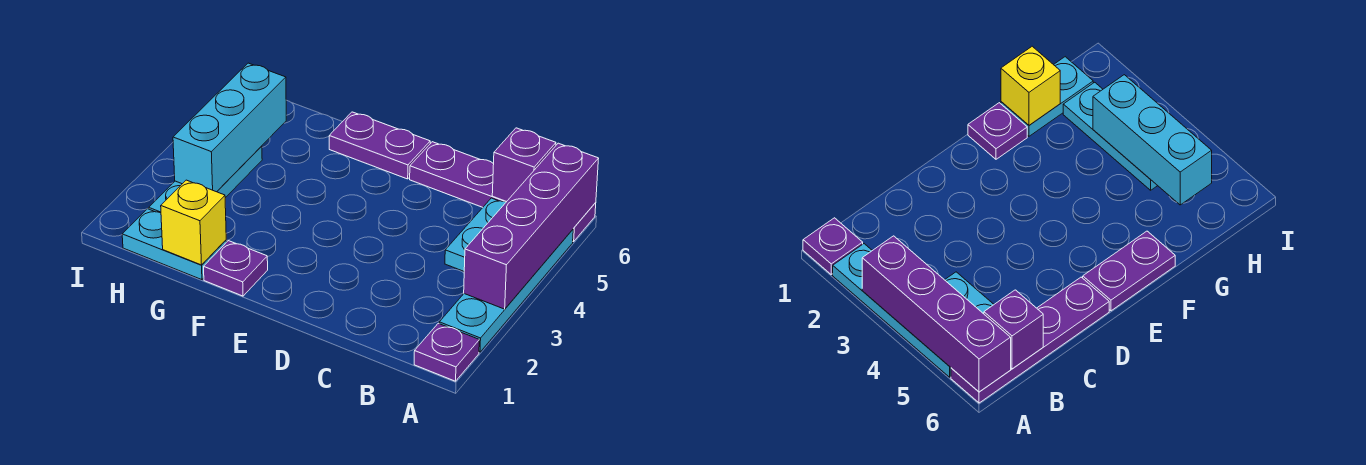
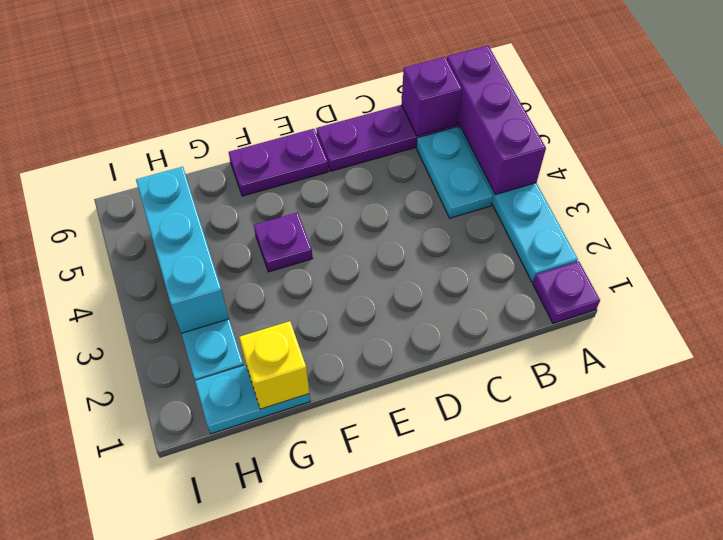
purple 1x4 brick [464,143,599,309] -> purple 1x3 brick [447,45,546,195]
purple 1x1 plate [204,241,268,296] -> purple 1x1 plate moved to [254,212,313,272]

